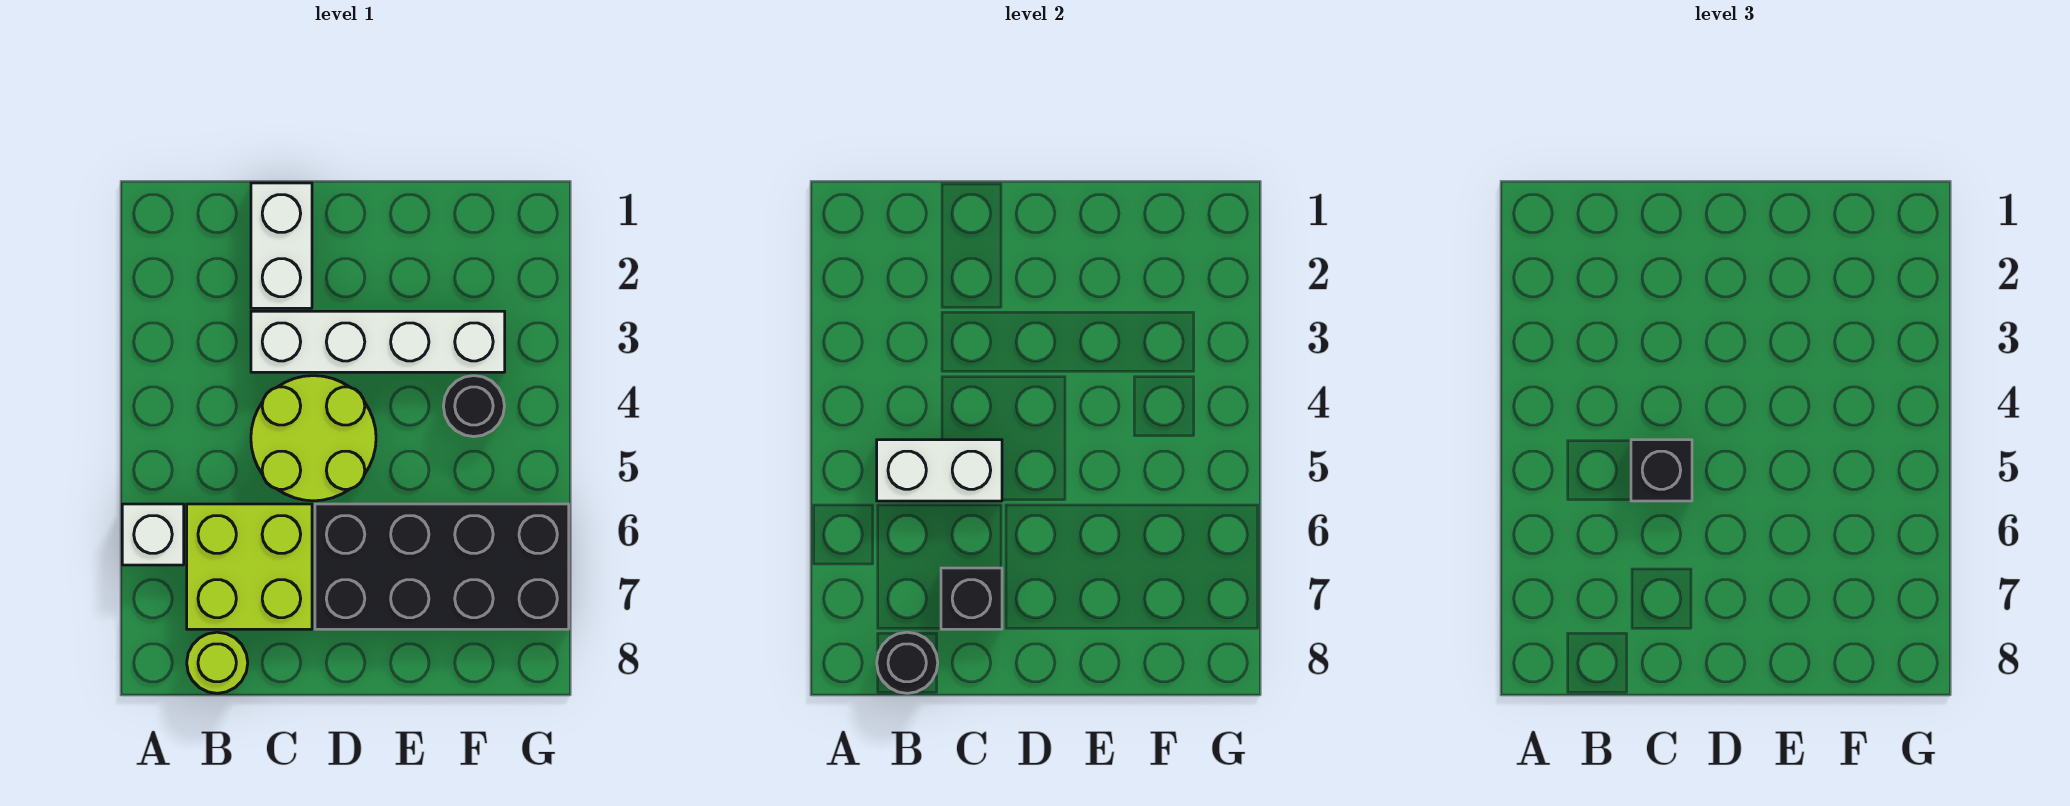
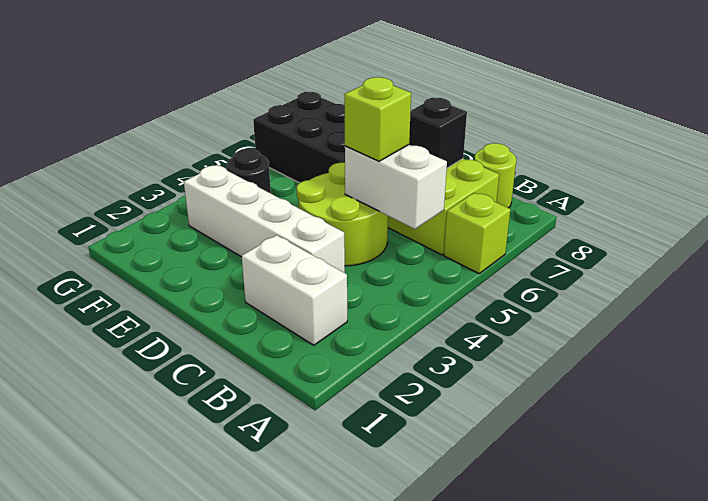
white 1x1 brick [122,504,184,565] -> lime 1x1 brick [444,193,510,273]
black 1x1 round brick [877,632,938,693] -> none
white 1x2 brick [251,183,312,308] -> white 1x2 brick turned to [242,235,347,345]
black 1x1 brick [1631,440,1692,501] -> lime 1x1 brick [344,77,411,161]

